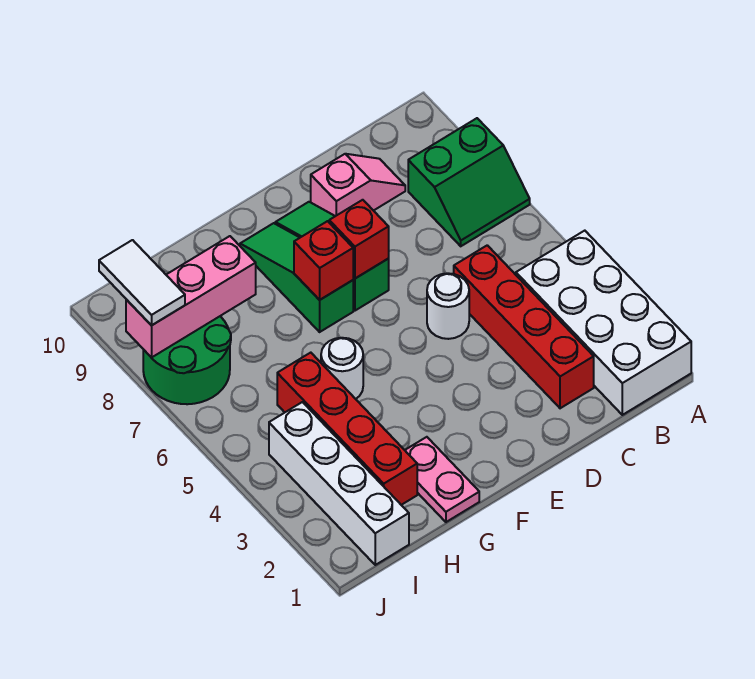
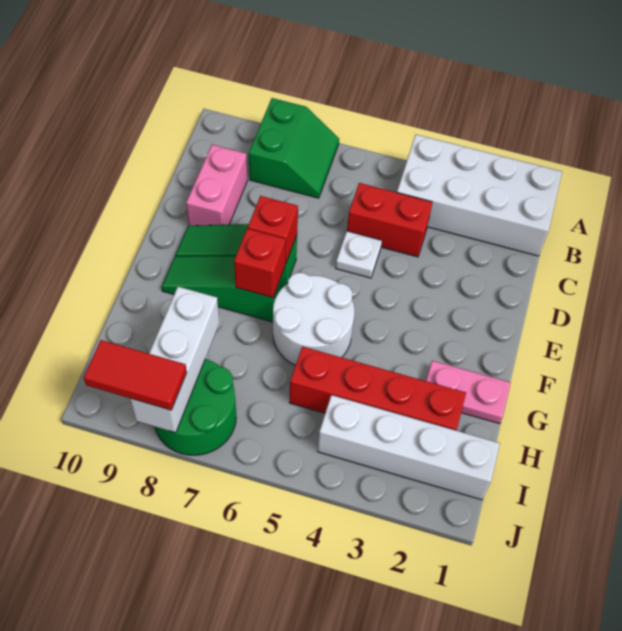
red 1x4 brick [454,245,594,408] -> red 1x2 brick [347,183,433,257]
pink 1x2 slope [311,154,405,216] -> pink 1x2 brick [186,145,247,226]
white 1x1 round brick [427,273,469,339] -> white 1x1 plate [336,231,382,278]
white 1x1 round brick [321,338,363,399] -> white 2x2 round brick [273,273,354,365]
pink 1x3 brick [126,236,256,358] -> white 1x3 brick [130,287,219,433]
white 1x2 tile [99,240,185,326] -> red 1x2 tile [84,340,187,410]

